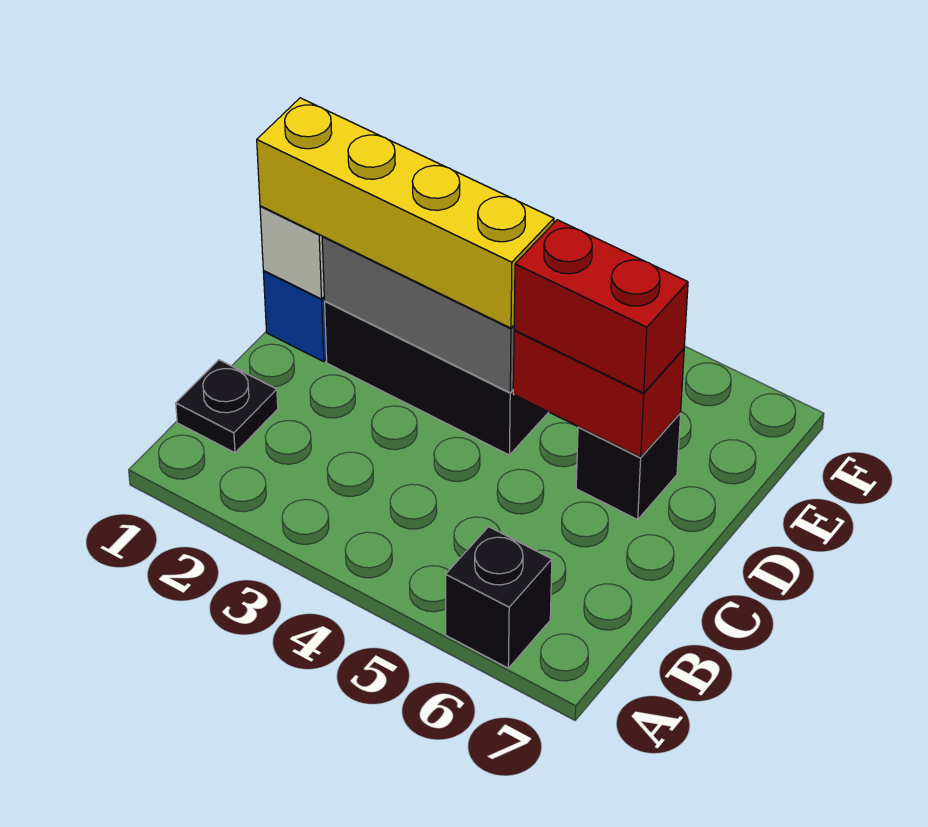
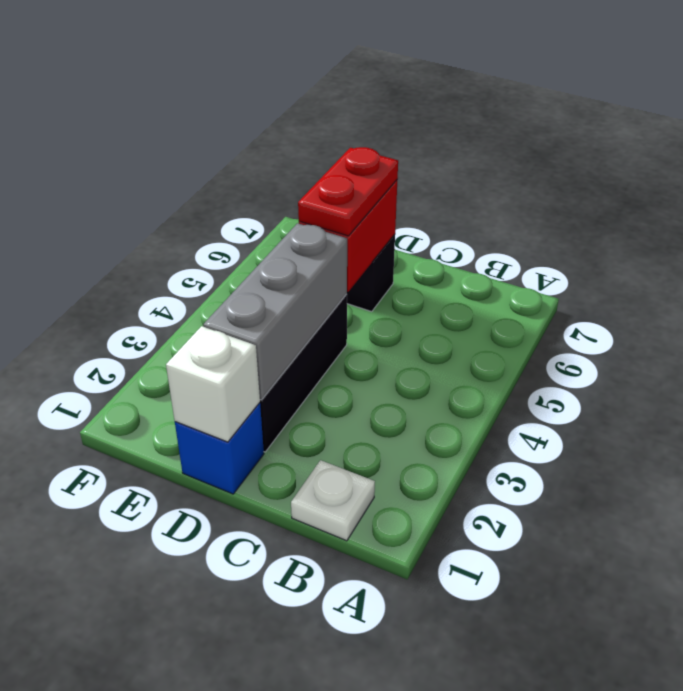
black 1x1 brick [446,527,552,668] -> none
black 1x1 plate [176,360,278,453] -> white 1x1 plate [291,460,375,541]
yellow 1x4 brick [257,98,554,328] -> none
red 1x2 brick [514,220,688,393] -> red 1x2 plate [298,147,398,236]

